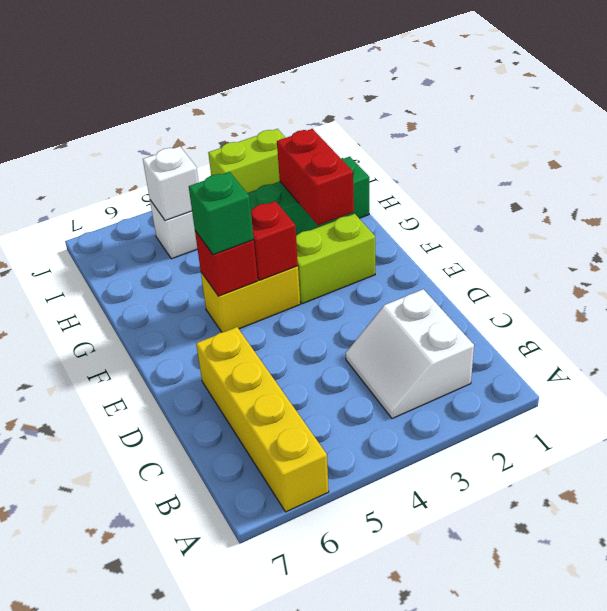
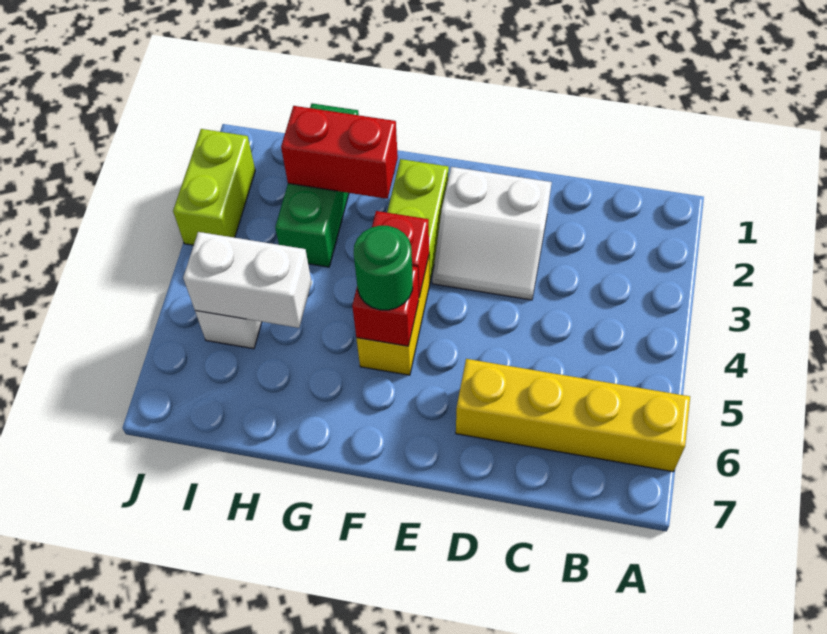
white 2x2 slope [346,289,474,419] -> white 2x2 slope moved to [432,167,552,300]
green 1x1 brick [189,172,254,255] -> green 1x1 round brick [354,226,413,310]
white 1x1 brick [143,146,199,220] -> white 1x2 brick [183,232,312,328]

